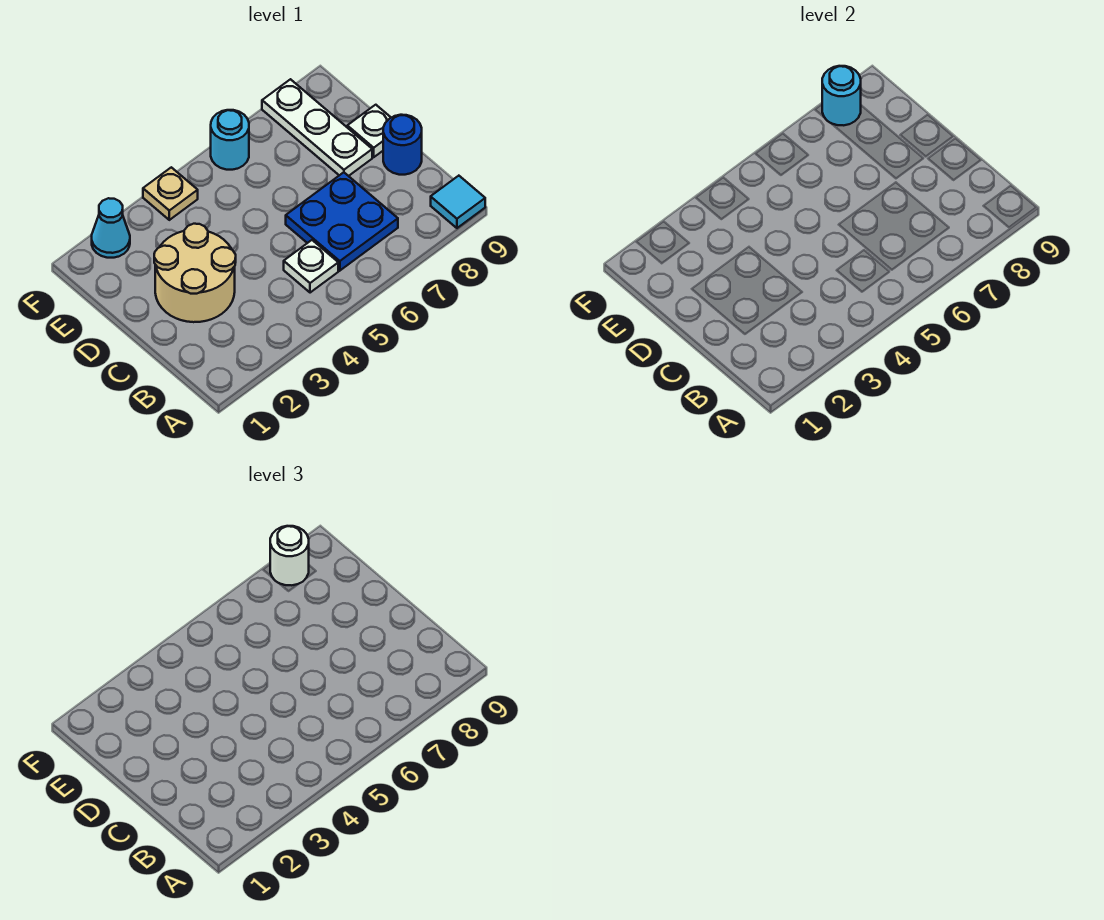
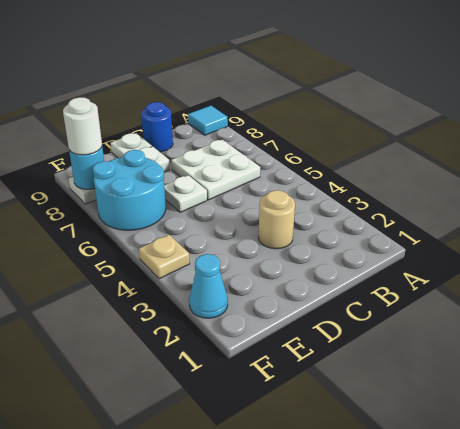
white 1x1 plate [284,240,338,293] -> white 1x1 plate moved to [164,175,207,212]
blue 2x2 plate [286,172,398,271] -> white 2x2 plate [171,140,260,200]
tan 2x2 round brick [154,224,236,322] -> tan 1x1 round brick [258,190,295,249]
cyan 1x1 round brick [211,110,249,170] -> cyan 2x2 round brick [93,150,166,230]

